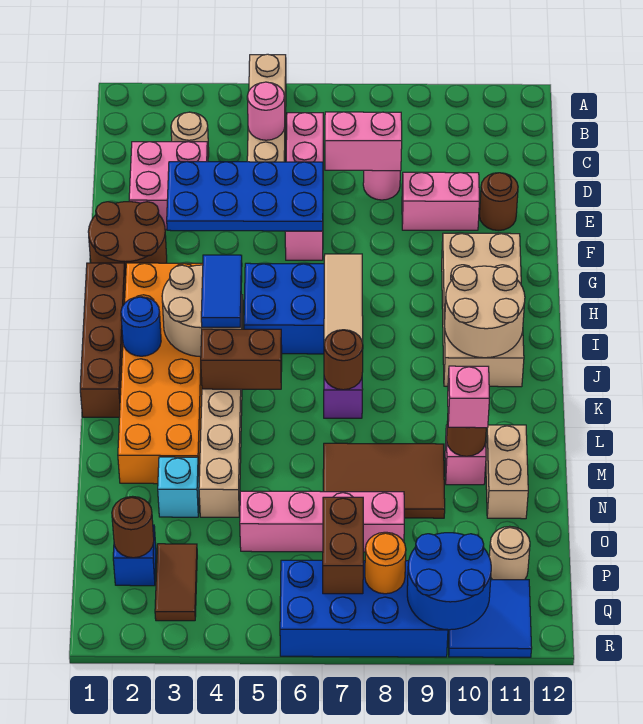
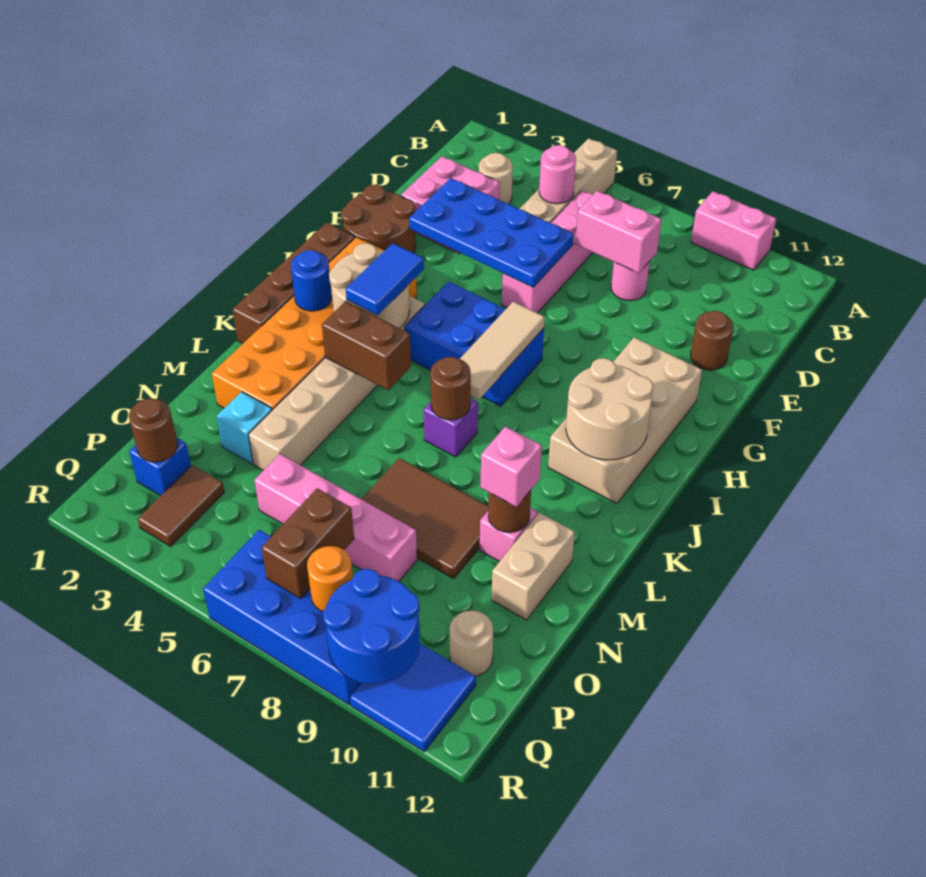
pink 1x2 brick [402,172,479,230] -> pink 1x2 brick moved to [691,191,776,270]

